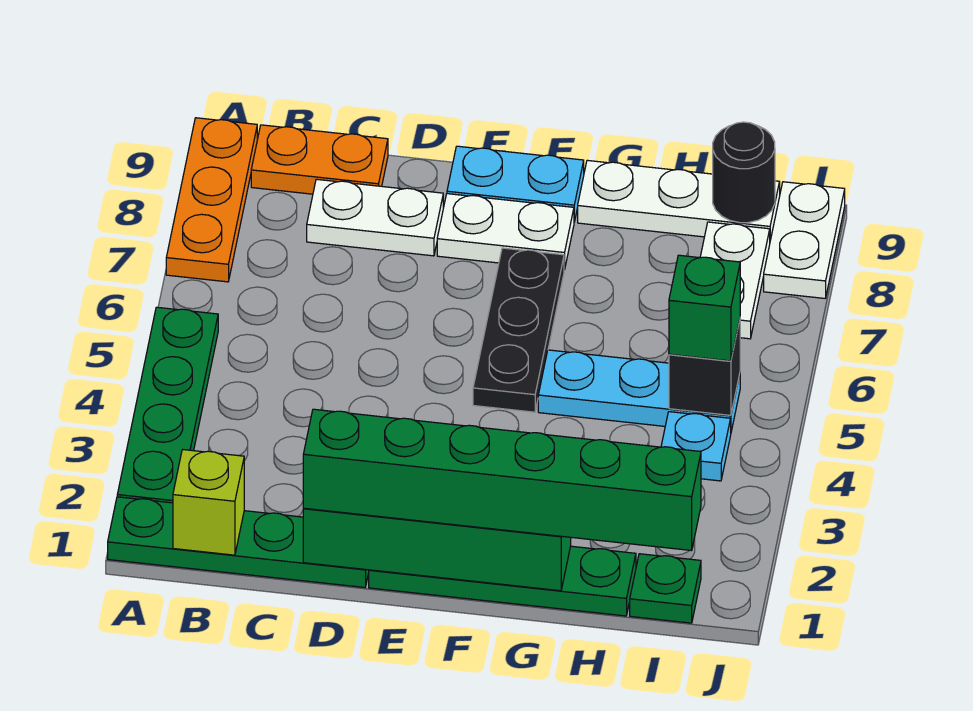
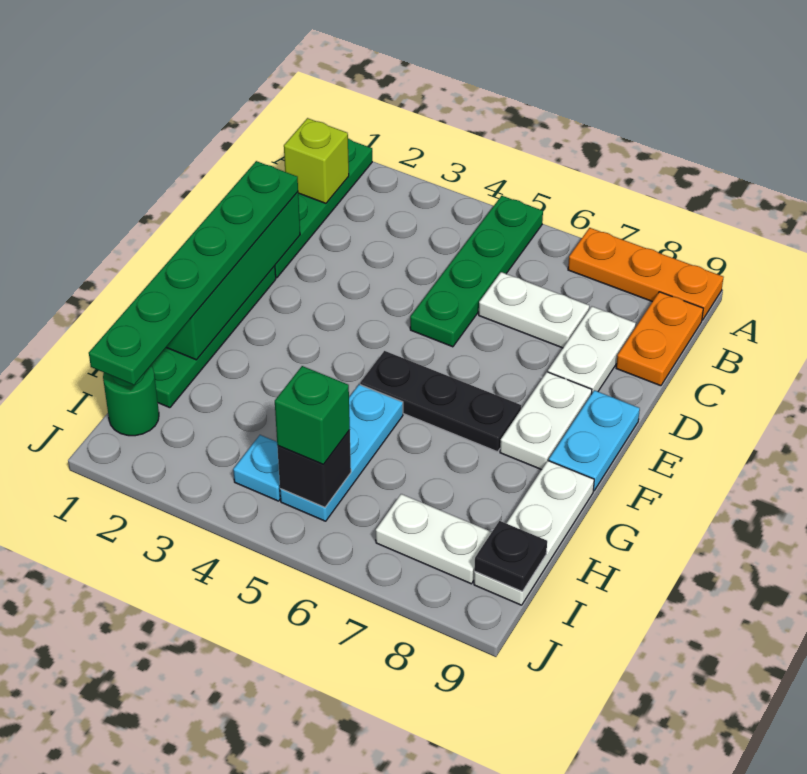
green 1x4 plate [117,307,218,503] -> green 1x4 plate turned to [410,196,543,347]
green 1x6 brick [303,409,701,551] -> green 1x6 plate [89,161,298,385]
green 1x1 plate [630,554,701,623] -> green 1x1 round brick [103,365,159,436]
black 1x1 round brick [713,122,775,223] -> black 1x1 plate [474,521,547,591]
white 1x2 plate [764,182,845,298] -> white 1x2 plate moved to [479,272,589,348]

